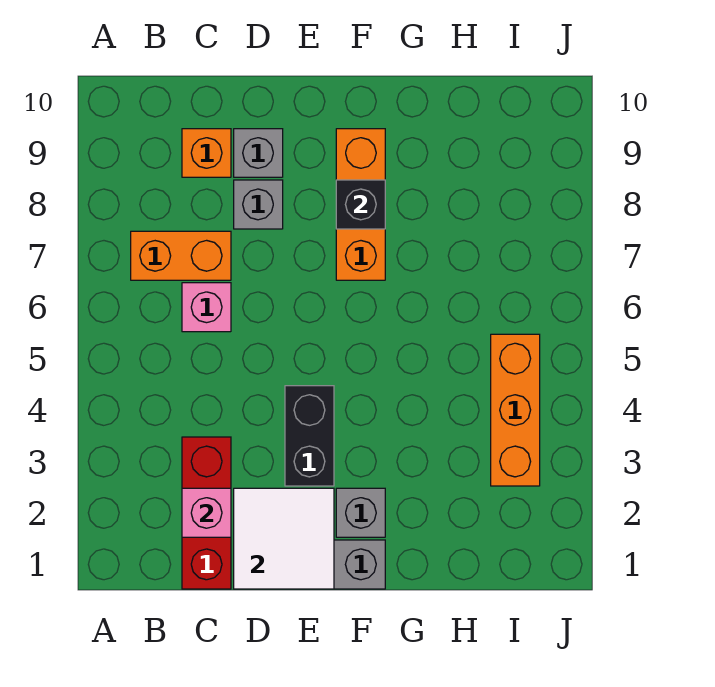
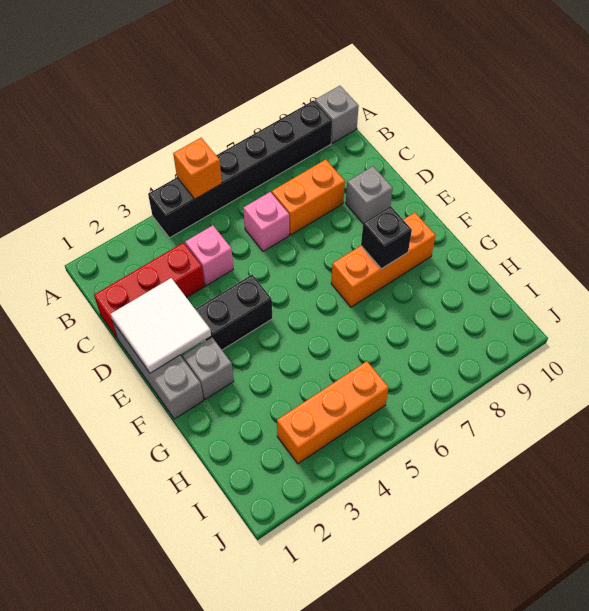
none -> black 1x6 brick [148,100,332,238]
orange 1x2 brick [131,231,231,280] -> orange 1x2 brick turned to [272,159,345,235]
pink 1x1 brick [182,488,231,537] -> pink 1x1 brick moved to [185,225,233,285]
orange 1x1 brick [182,129,231,177] -> orange 1x1 brick moved to [173,138,222,199]
grey 1x1 brick [234,180,283,229] -> grey 1x1 brick moved to [315,86,359,143]

